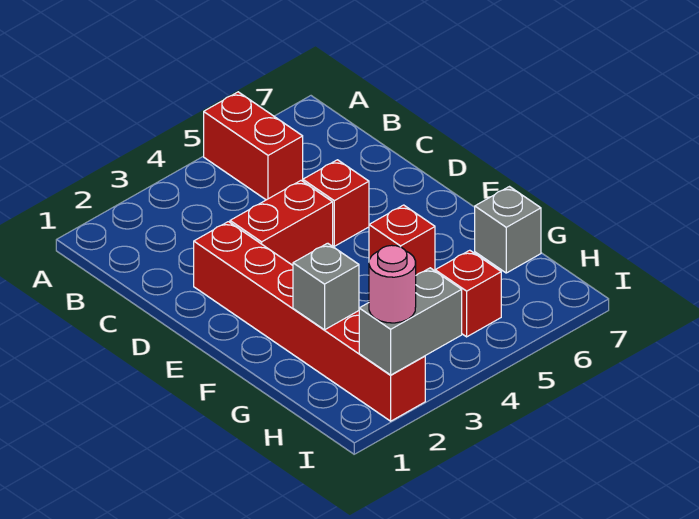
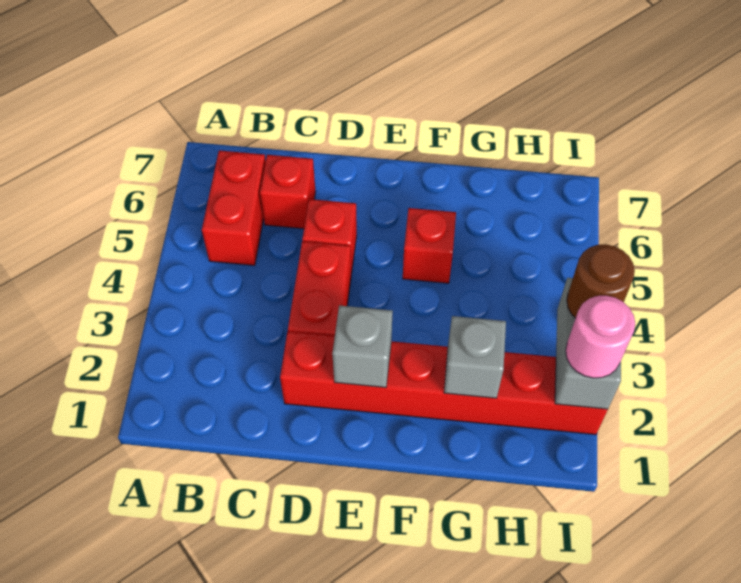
red 1x2 brick [204,92,303,200] -> red 1x2 brick turned to [202,151,266,266]
grey 1x1 brick [475,187,541,273] -> grey 1x1 brick moved to [332,305,393,388]
red 1x1 brick [435,250,501,337] -> red 1x1 brick moved to [260,155,316,229]
none -> brown 1x1 round brick [567,244,635,318]

